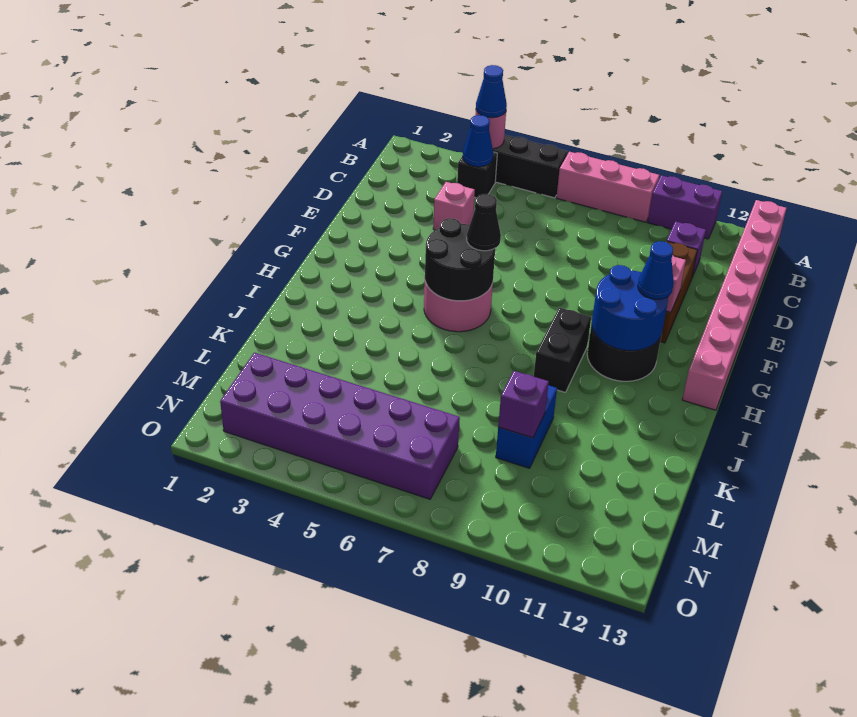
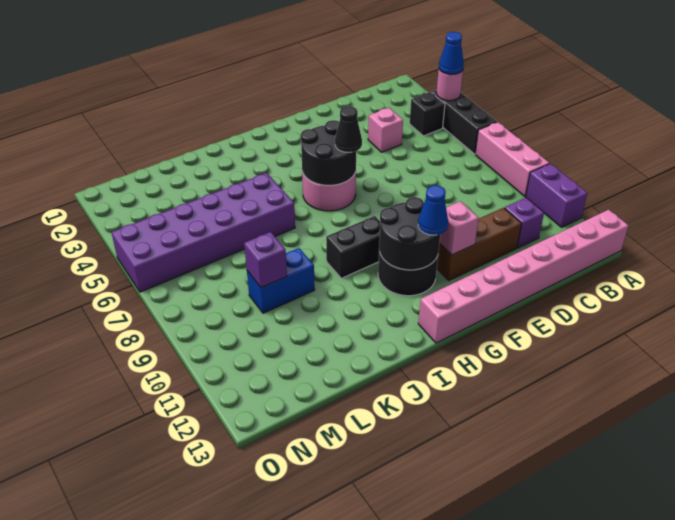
blue 1x1 cone [463,115,493,167] -> none
blue 2x2 round brick [592,265,668,351] -> black 2x2 round brick [379,197,440,270]
purple 2x6 brick [220,353,460,499] -> purple 2x6 brick turned to [112,173,295,292]

